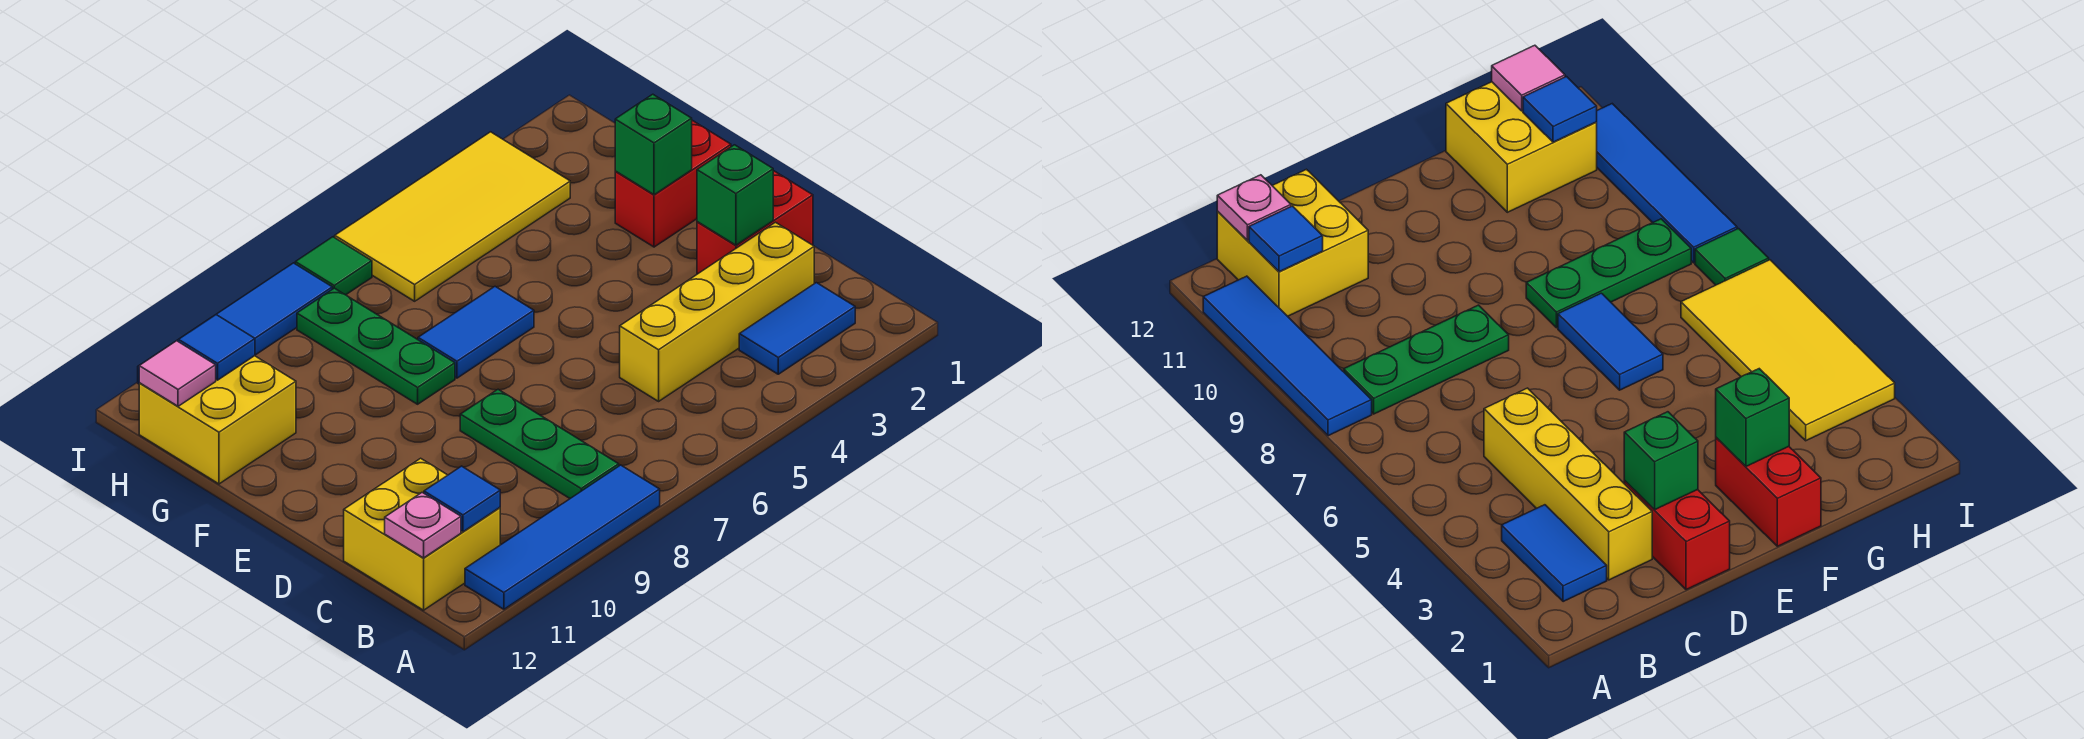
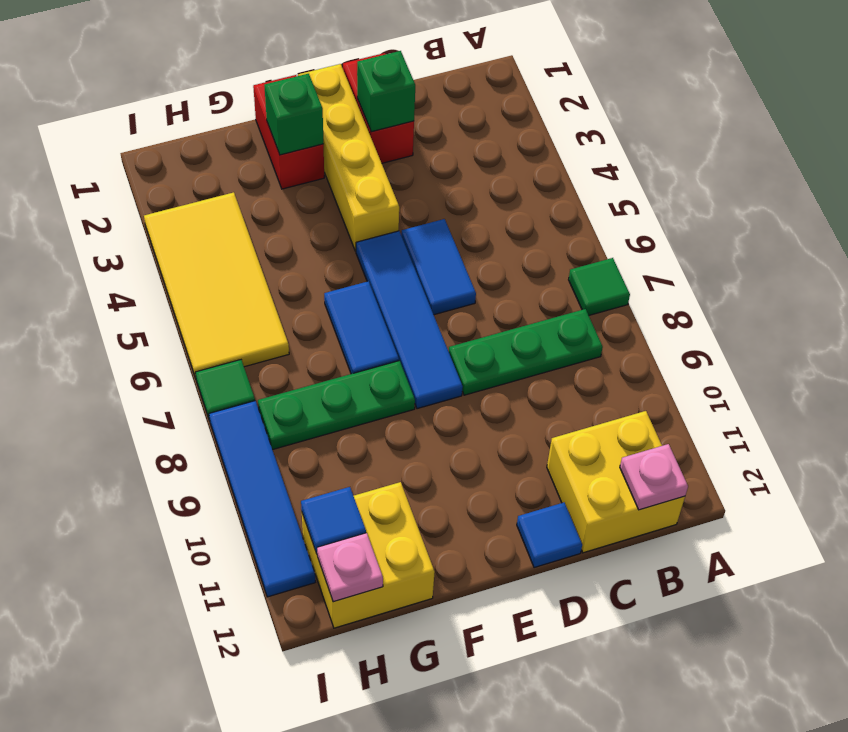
none -> green 1x1 tile [569,258,630,315]
blue 1x4 tile [465,465,660,609] -> blue 1x4 tile moved to [356,231,463,409]
blue 1x2 tile [739,283,855,374] -> blue 1x2 tile moved to [401,219,476,315]
blue 1x1 tile [424,466,500,532] -> blue 1x1 tile moved to [517,503,582,568]
yellow 1x4 brick [620,222,814,401] -> yellow 1x4 brick moved to [298,64,399,251]
pink 1x1 tile [139,341,216,406] -> pink 1x1 plate [317,533,383,602]

